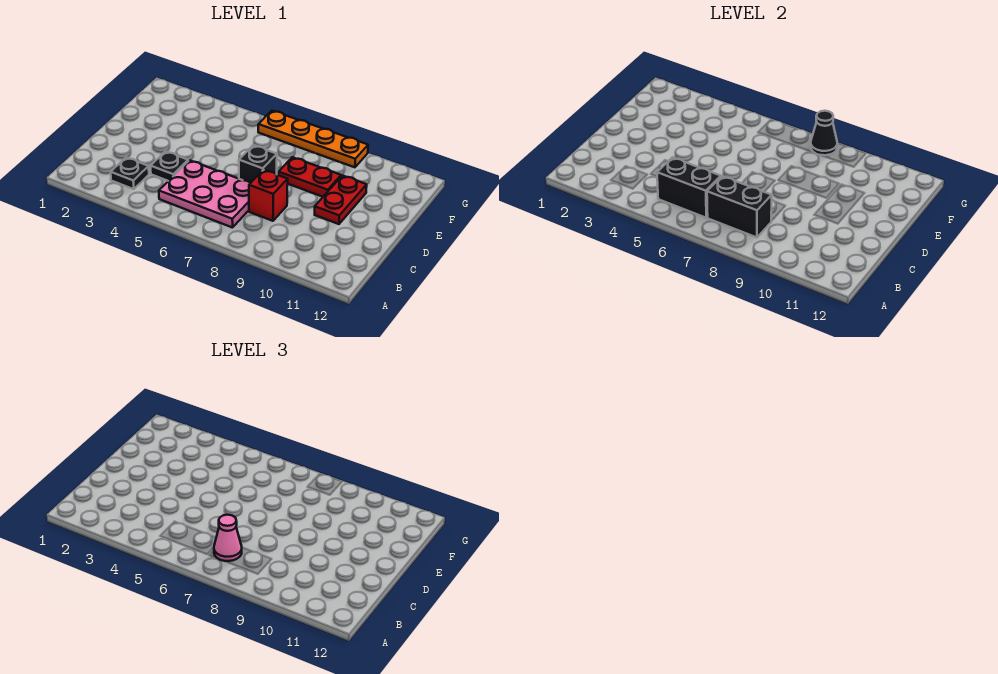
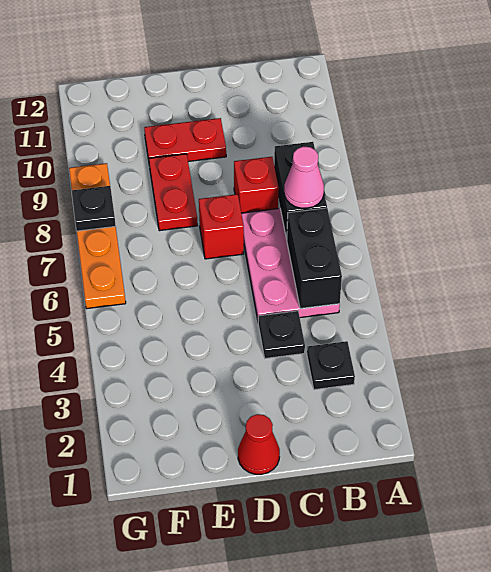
none -> red 1x1 cone [238,414,280,474]
black 1x1 brick [239,145,277,183] -> red 1x1 brick [199,194,244,259]
black 1x1 cone [811,111,837,155] -> black 1x1 plate [72,186,116,231]

